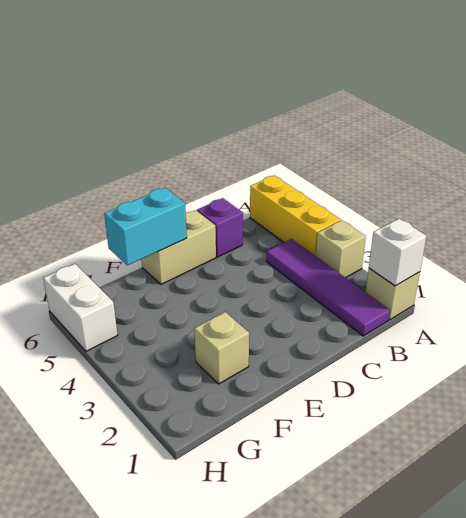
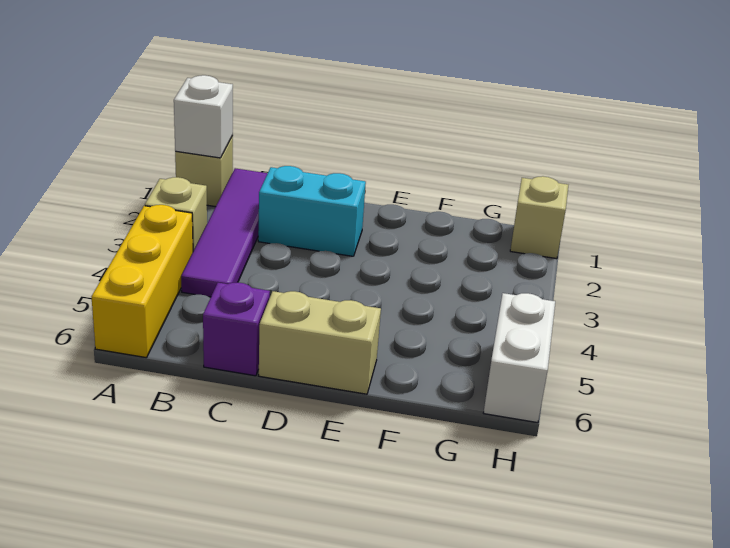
cyan 1x2 brick [104,188,187,265] -> cyan 1x2 brick moved to [258,166,366,256]
tan 1x1 brick [194,312,249,384] -> tan 1x1 brick moved to [510,176,568,259]

